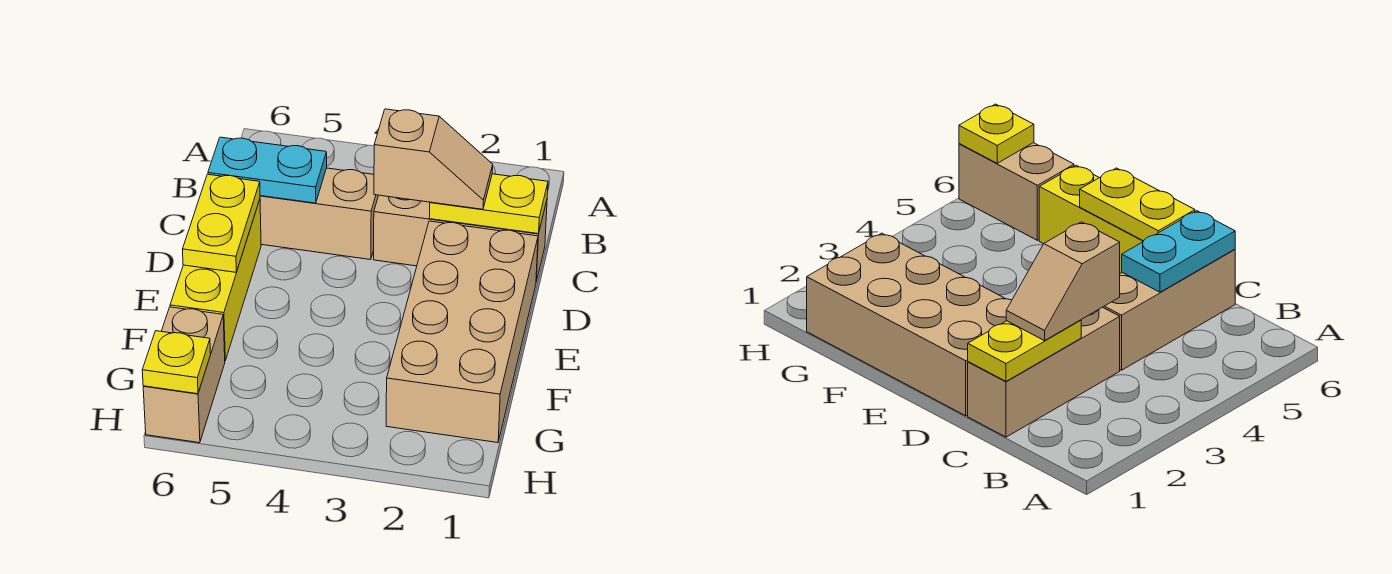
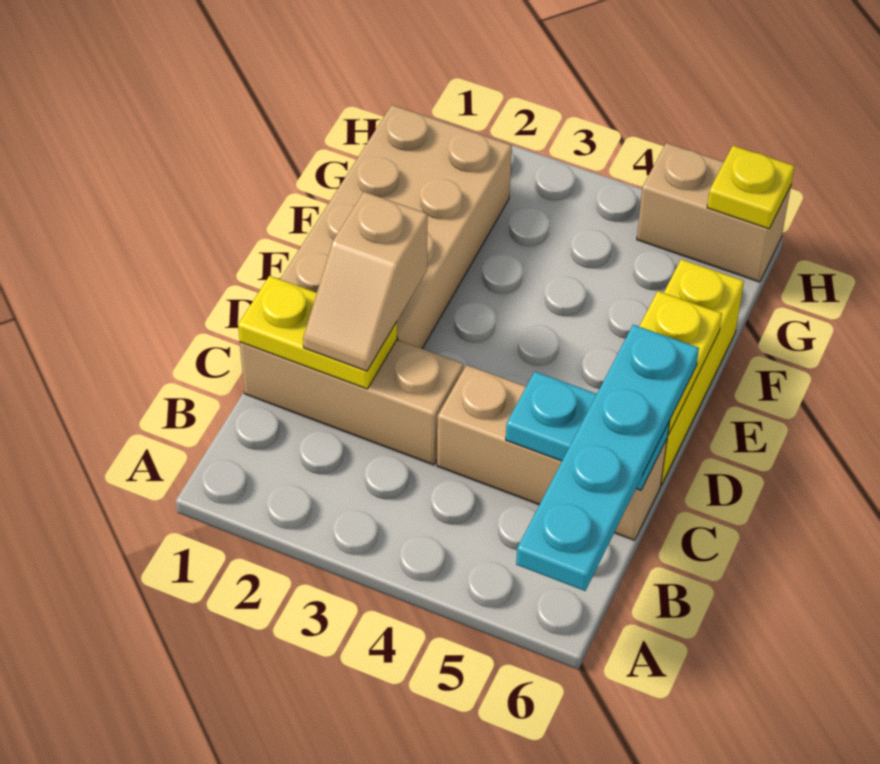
none -> cyan 1x4 plate [516,325,699,591]
tan 1x2 slope [374,109,493,209] -> tan 1x2 slope turned to [303,192,428,371]
tan 1x2 brick [143,307,225,443] -> tan 1x2 brick turned to [637,143,791,282]

